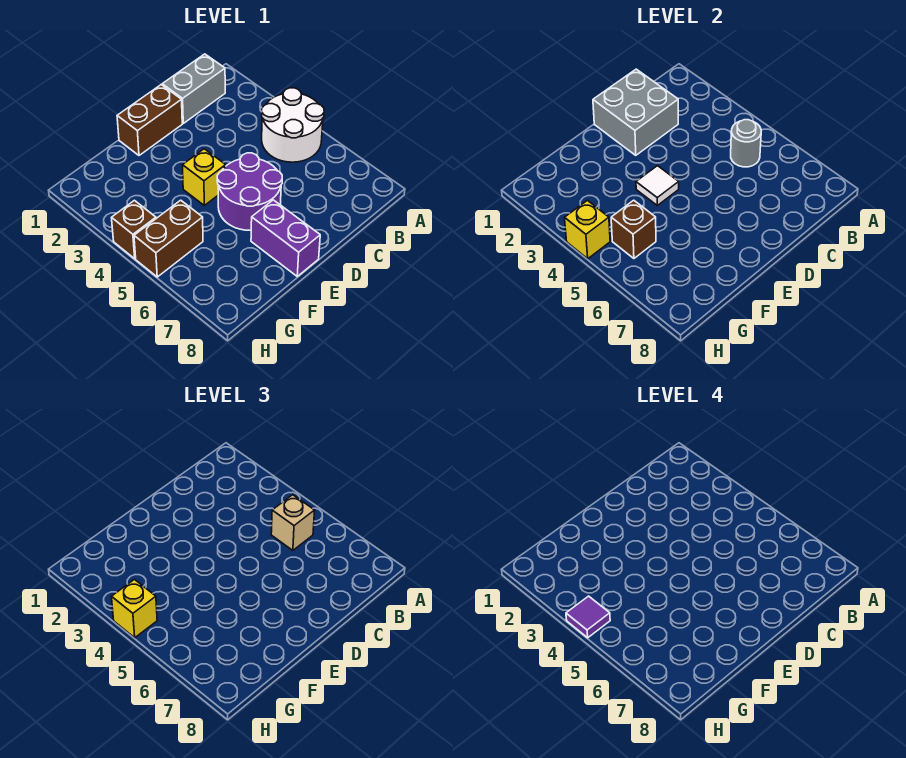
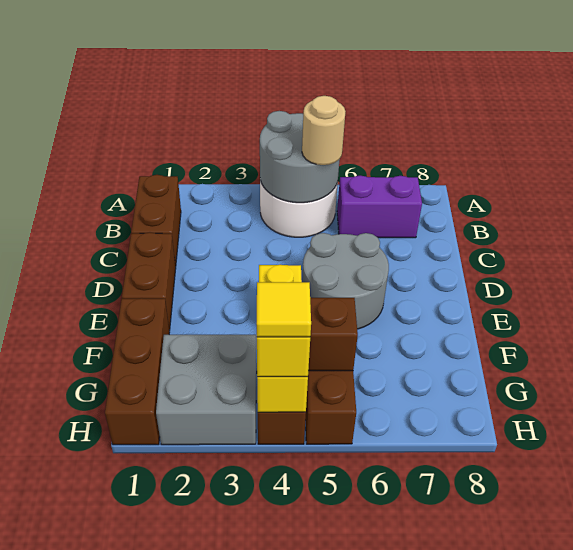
grey 1x2 brick [162,54,225,123] -> brown 1x2 brick [131,175,181,266]
grey 1x1 round brick [731,120,761,167] -> grey 2x2 round brick [260,111,340,203]
tan 1x1 brick [271,495,315,550] -> tan 1x1 round brick [302,96,346,165]
grey 2x2 brick [593,69,678,155] -> grey 2x2 brick moved to [156,335,257,445]
purple 2x2 round brick [217,153,282,230] -> grey 2x2 round brick [302,233,389,329]
white 1x1 tile [636,166,679,205] -> none
purple 1x2 brick [251,200,320,276] -> purple 1x2 brick moved to [337,175,422,238]
none -> brown 1x3 brick [105,298,170,445]
purple 1x1 tile [566,596,610,638] -> yellow 1x1 tile [257,282,311,337]

